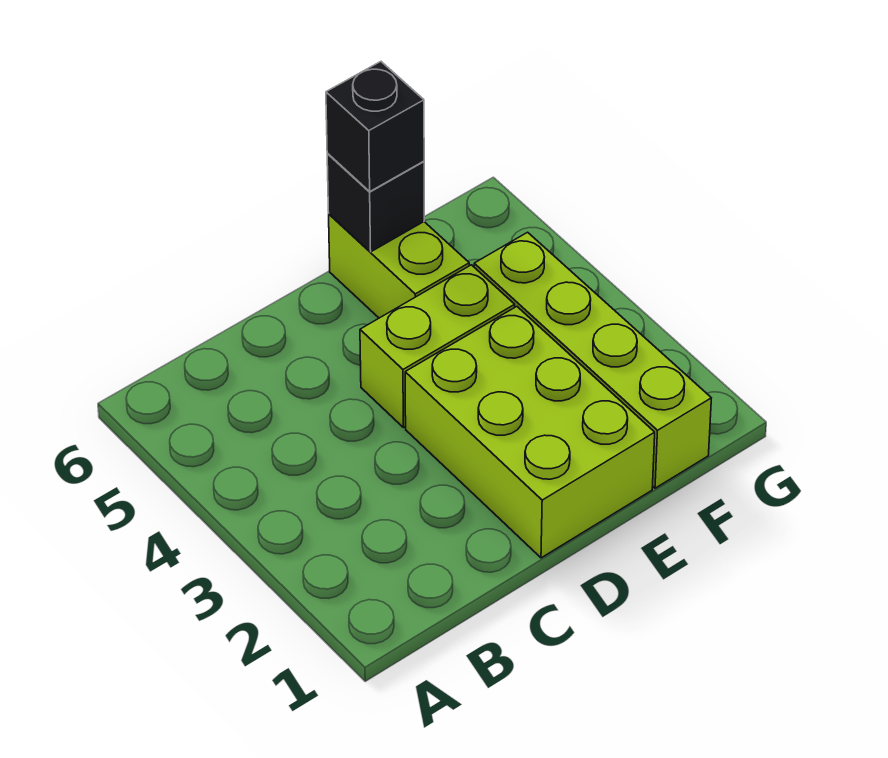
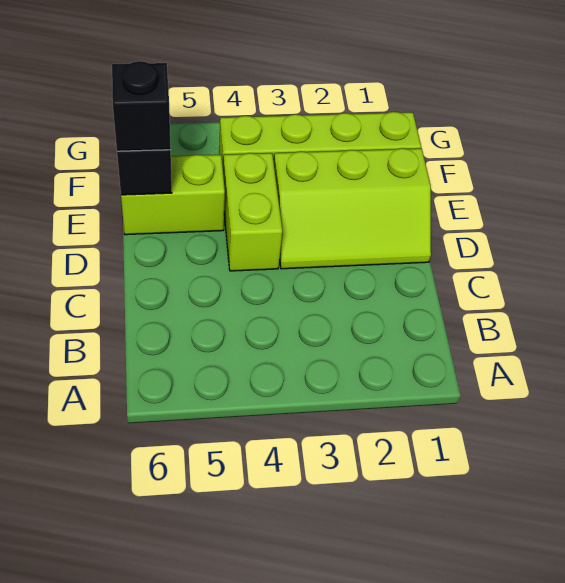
lime 2x3 brick [405,307,655,558] -> lime 2x3 slope [274,148,431,269]

